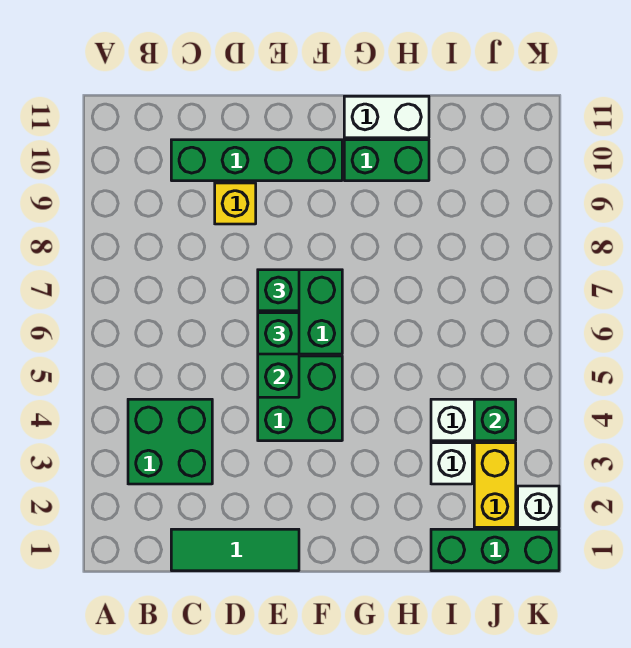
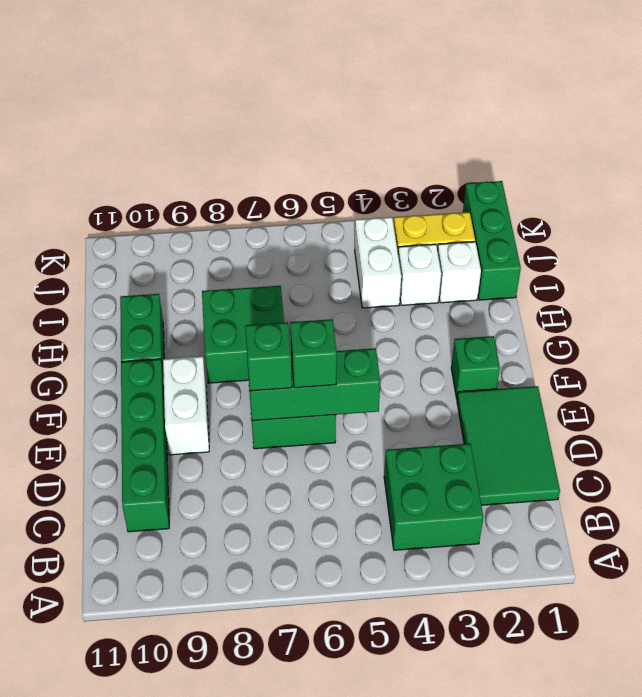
green 1x3 tile [171,529,299,571] -> green 2x3 tile [457,386,560,505]
yellow 1x1 brick [215,183,256,224] -> none
green 2x2 brick [258,356,342,441] -> green 2x2 brick moved to [202,286,284,383]
white 1x2 brick [344,96,429,138] -> white 1x2 brick moved to [163,356,209,455]
green 1x1 brick [474,399,516,441] -> green 1x1 brick moved to [451,336,500,399]
white 1x1 brick [518,486,559,527] -> white 1x1 brick moved to [438,242,481,303]

